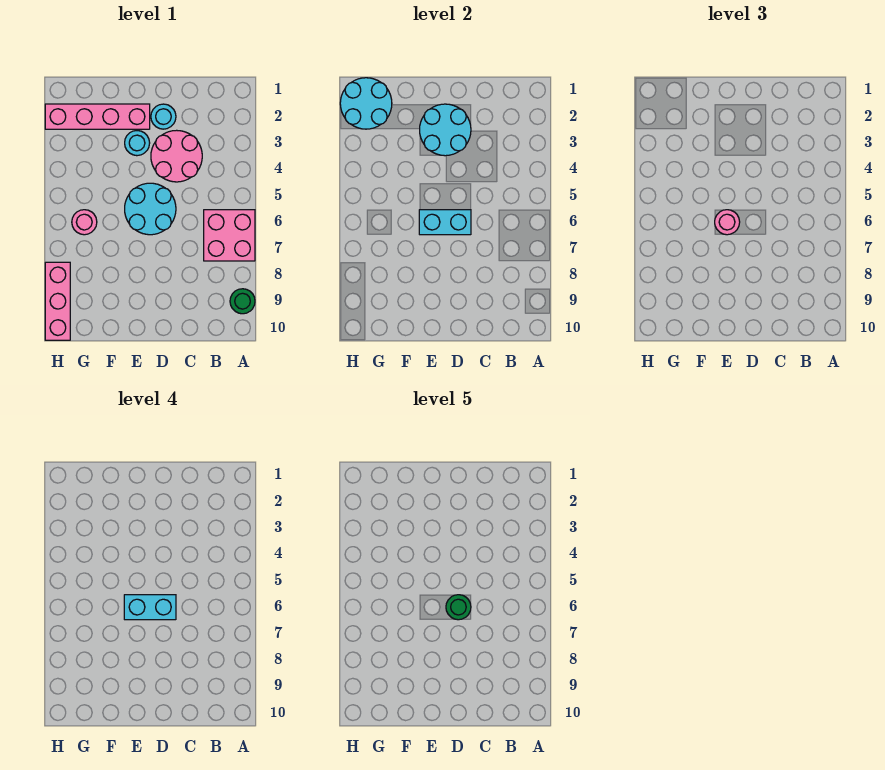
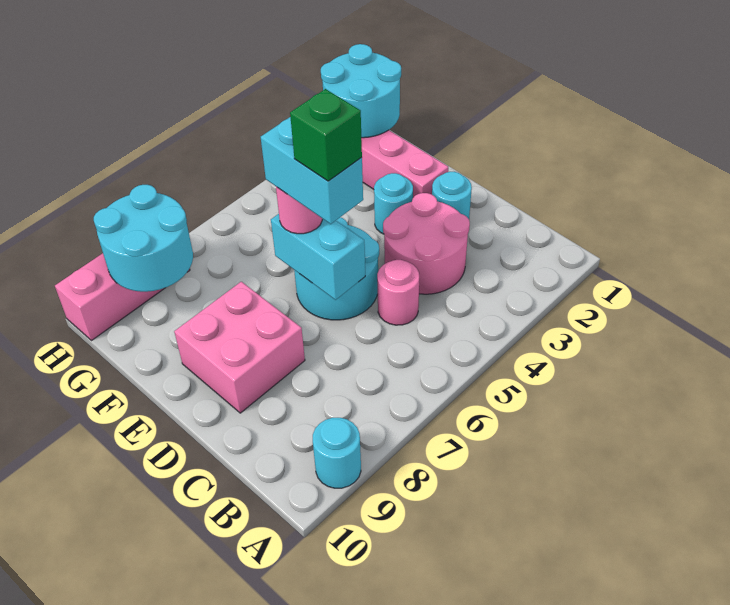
pink 2x2 brick [204,210,255,261] -> pink 2x2 brick moved to [174,282,305,413]
green 1x1 round brick [230,289,255,314] -> cyan 1x1 round brick [313,418,361,488]
cyan 2x2 round brick [420,104,471,156] -> cyan 2x2 round brick moved to [94,185,193,292]
green 1x1 round brick [446,595,471,620] -> green 1x1 brick [290,89,362,181]
pink 1x1 round brick [72,210,97,235] -> pink 1x1 round brick moved to [377,260,419,325]

